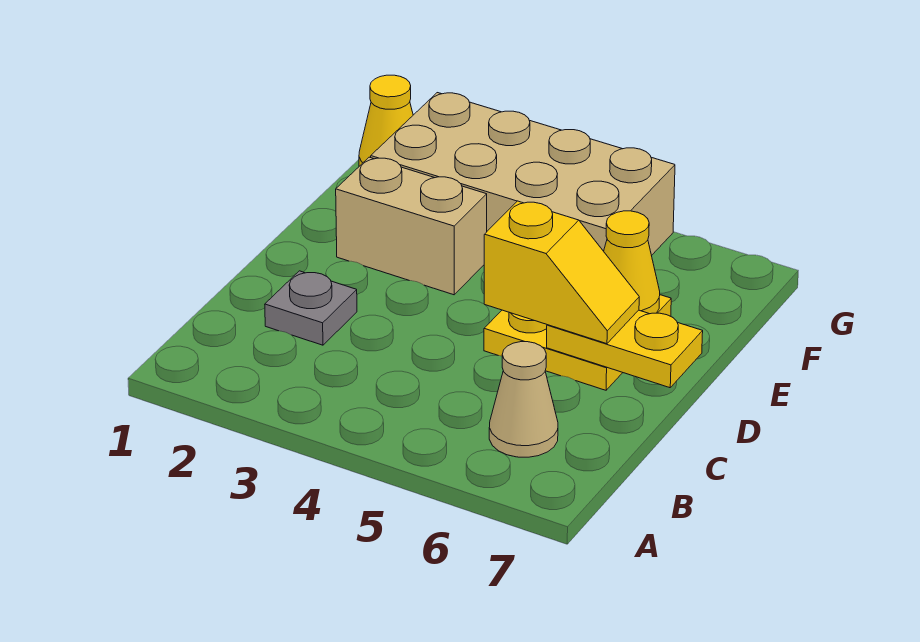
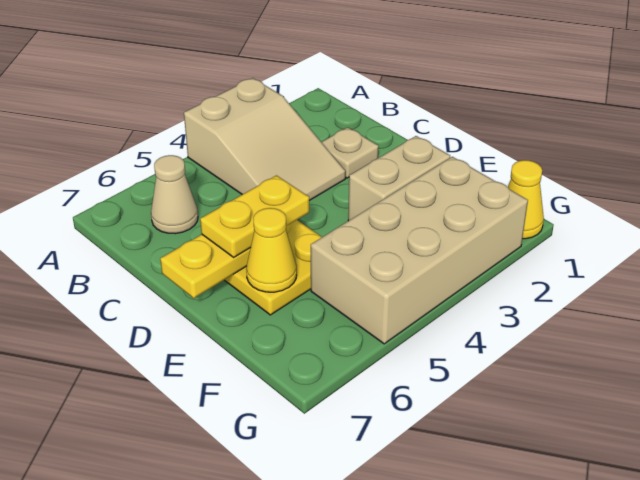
none -> tan 2x3 slope [184,78,346,201]
grey 1x1 plate [265,271,357,345] -> tan 1x1 plate [322,127,379,178]
yellow 1x2 slope [484,201,639,344] -> yellow 1x2 plate [200,175,309,257]

